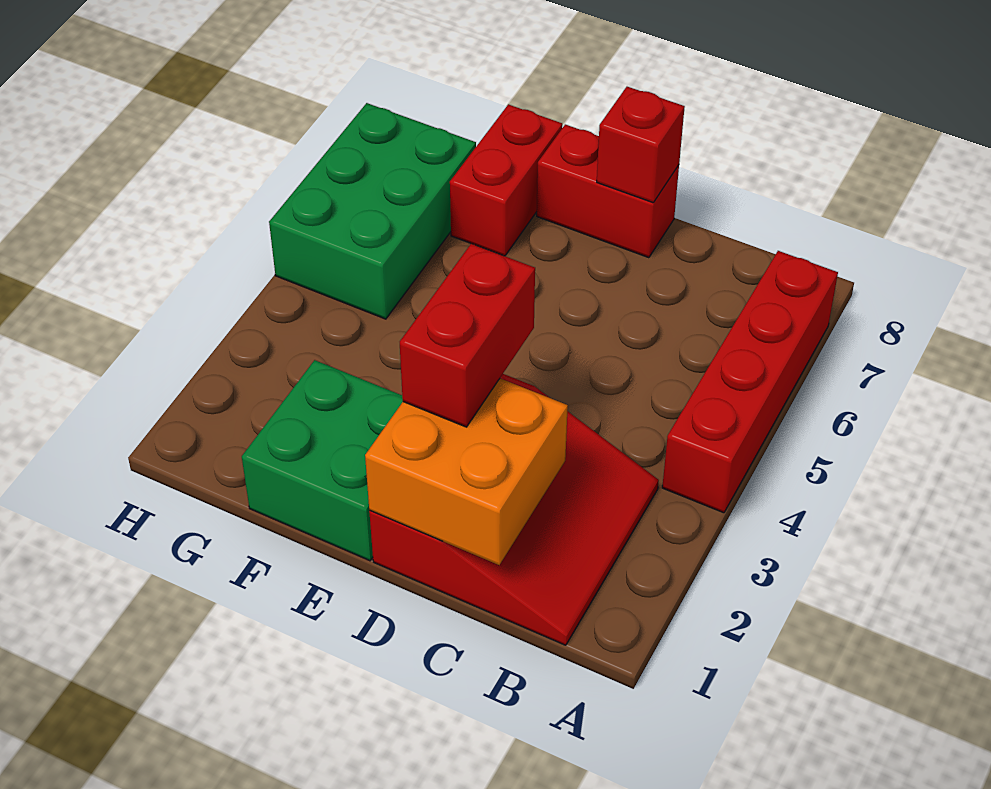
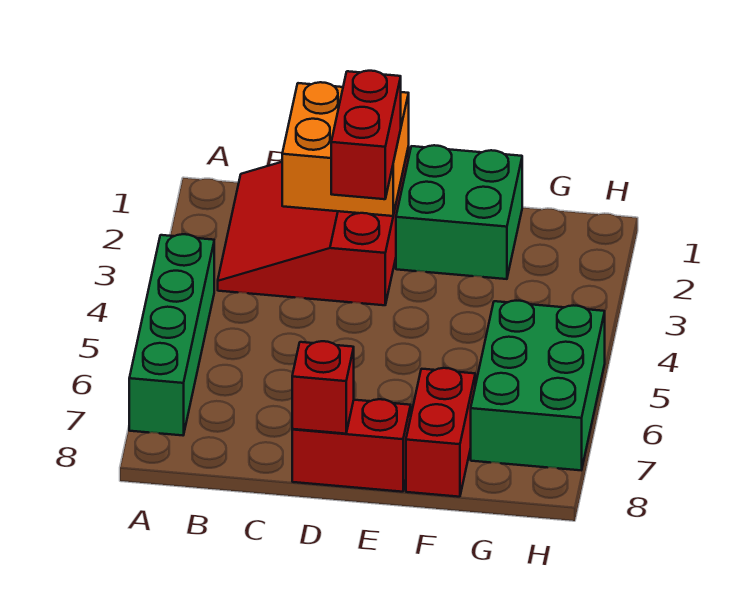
red 1x4 brick [662,251,838,513] -> green 1x4 brick [129,234,214,435]

